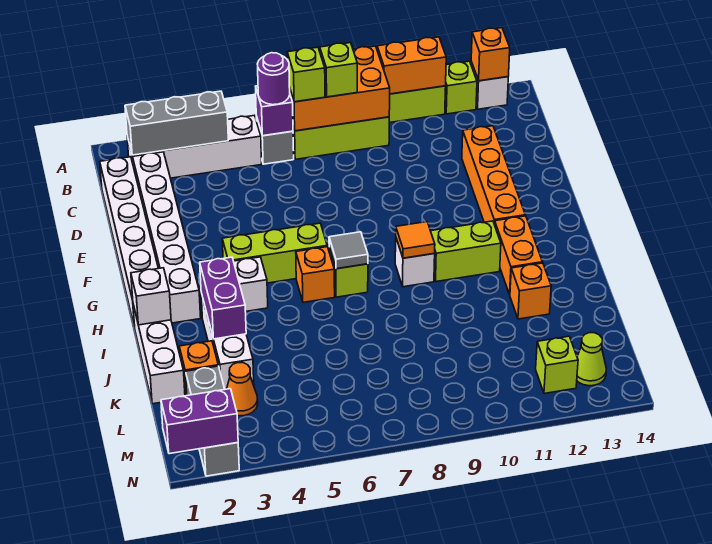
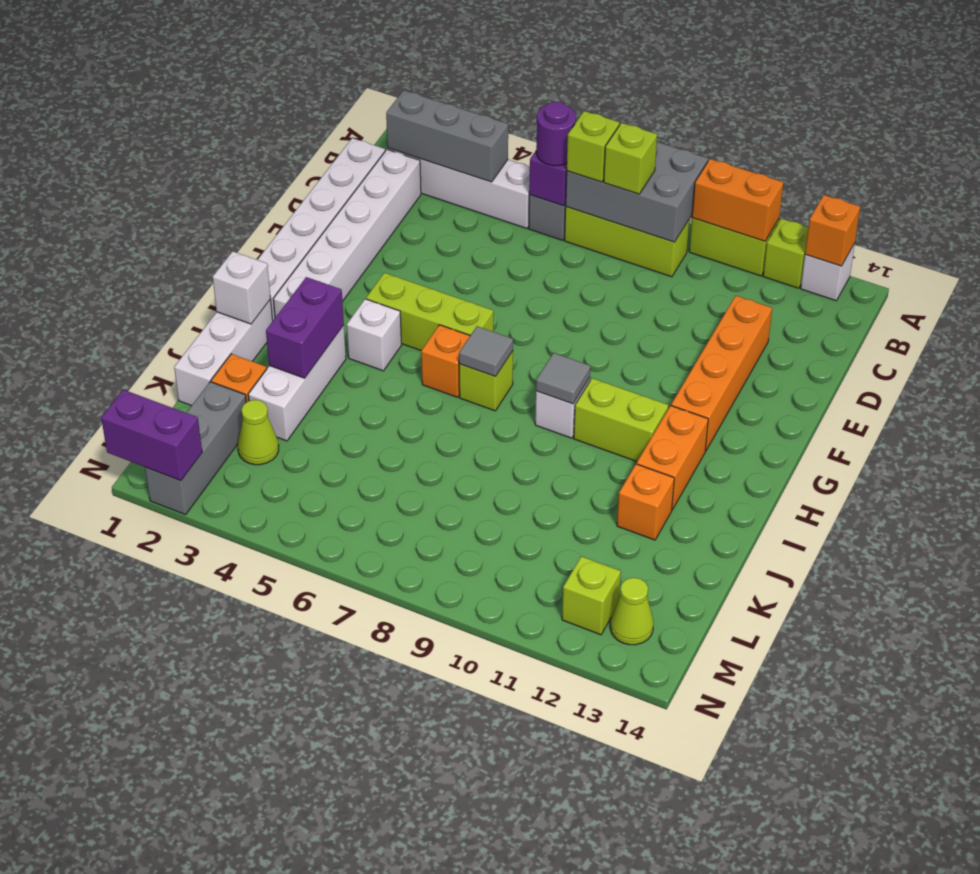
orange 2x3 brick [289,46,390,131] -> grey 2x3 brick [566,142,708,242]
orange 1x1 tile [396,222,435,258] -> grey 1x1 tile [536,353,590,404]
orange 1x1 cone [227,363,258,416] -> lime 1x1 cone [238,400,279,465]

